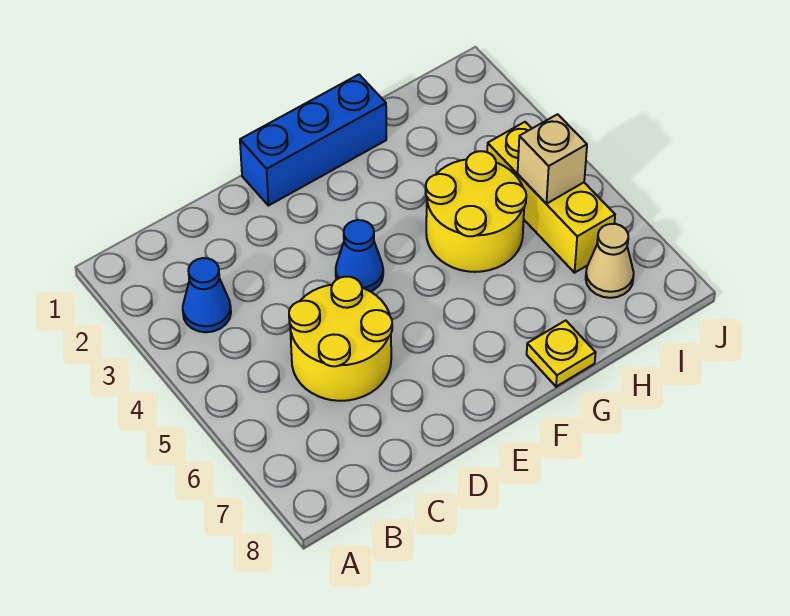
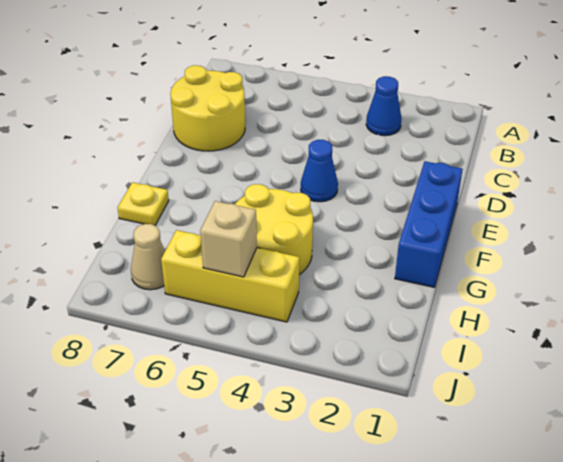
yellow 2x2 round brick [289,277,392,401] -> yellow 2x2 round brick moved to [170,65,245,151]

